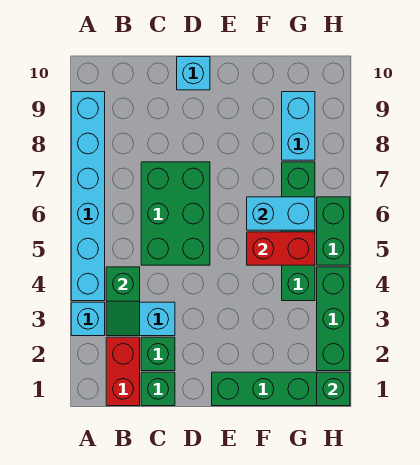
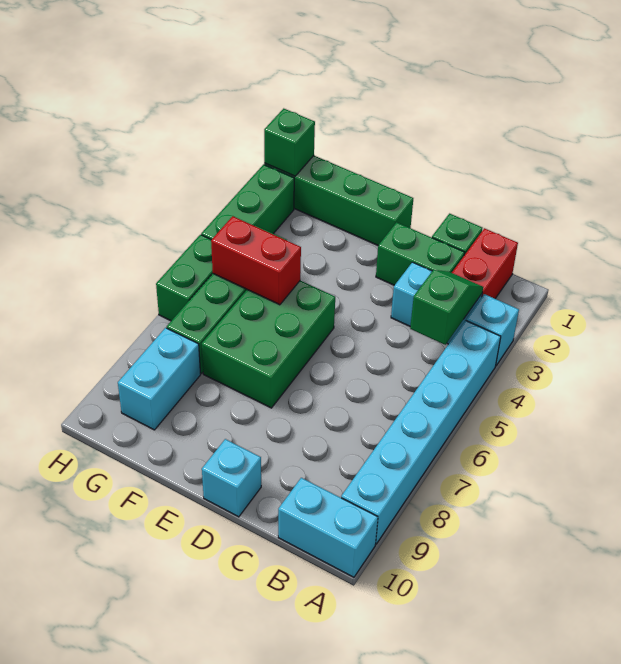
green 1x1 brick [141,337,175,371] -> green 1x2 brick [376,222,465,285]
green 2x3 brick [141,162,210,265] -> green 2x3 brick moved to [202,281,335,408]
cyan 1x2 brick [247,197,315,230] -> cyan 1x2 brick moved to [278,478,378,577]

